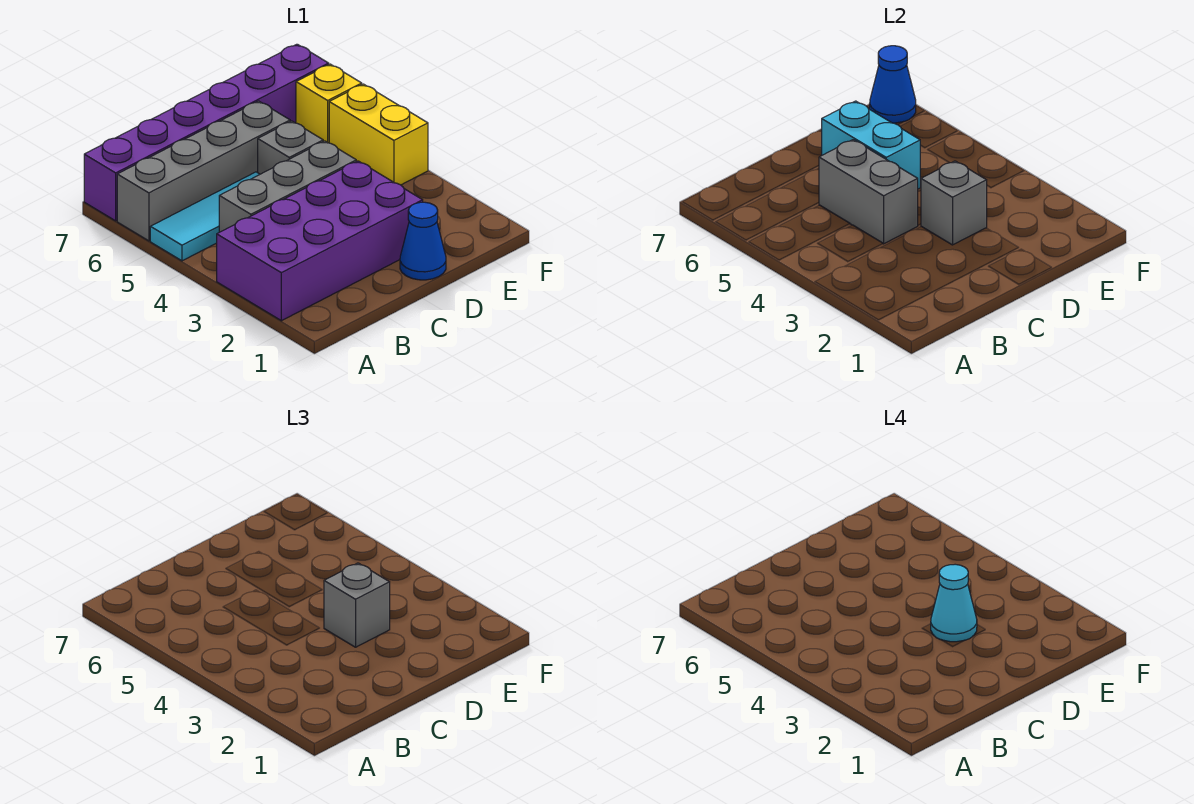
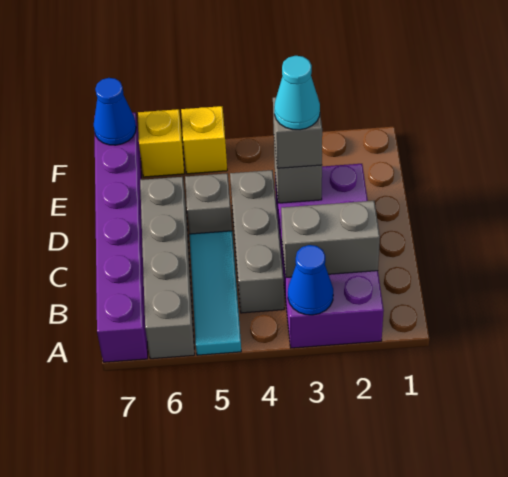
grey 1x2 brick [819,140,918,244] -> grey 1x2 brick moved to [281,201,380,277]
blue 1x1 cone [400,202,446,280] -> blue 1x1 cone moved to [288,245,333,315]
cyan 1x2 brick [822,101,920,189] -> none
yellow 1x2 brick [329,84,428,185] -> yellow 1x1 brick [181,106,227,174]

